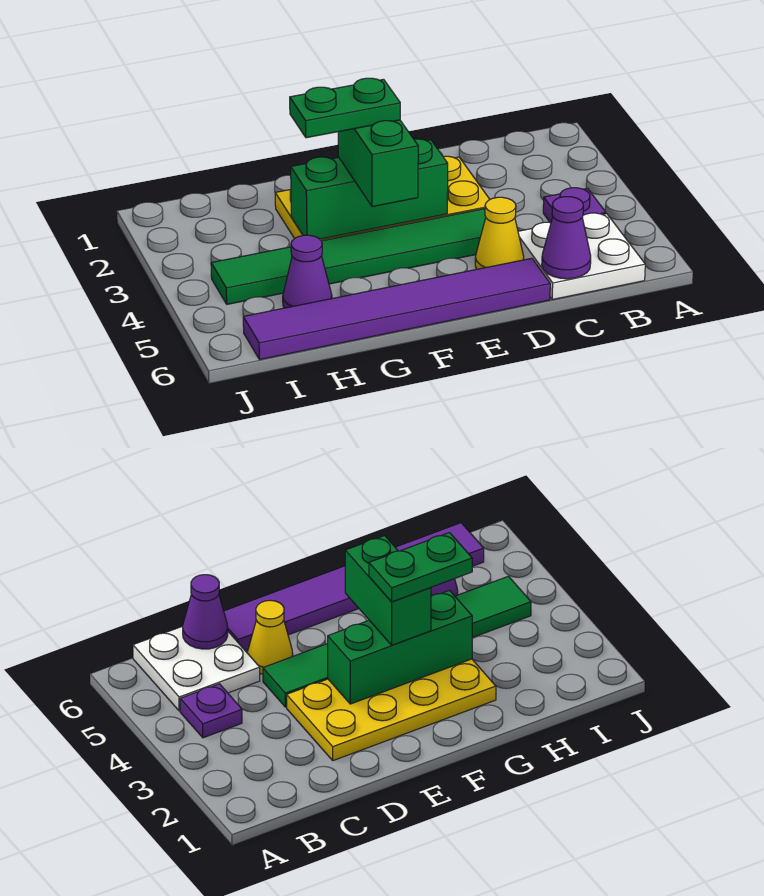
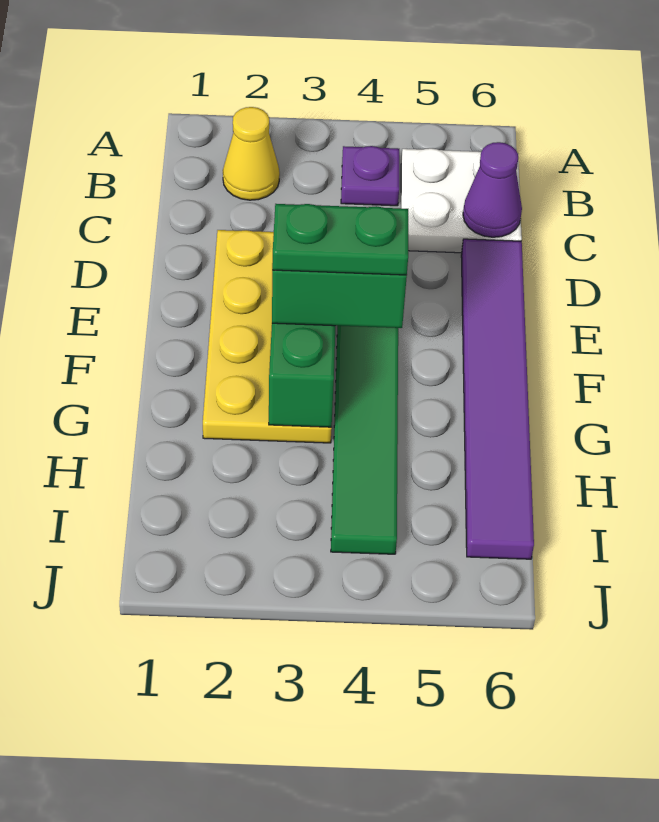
yellow 1x1 cone [475,197,524,269] -> yellow 1x1 cone moved to [223,107,280,200]
green 1x2 plate [290,78,400,138] -> green 1x2 plate turned to [272,204,408,275]
purple 1x1 cone [283,235,332,308] -> none

